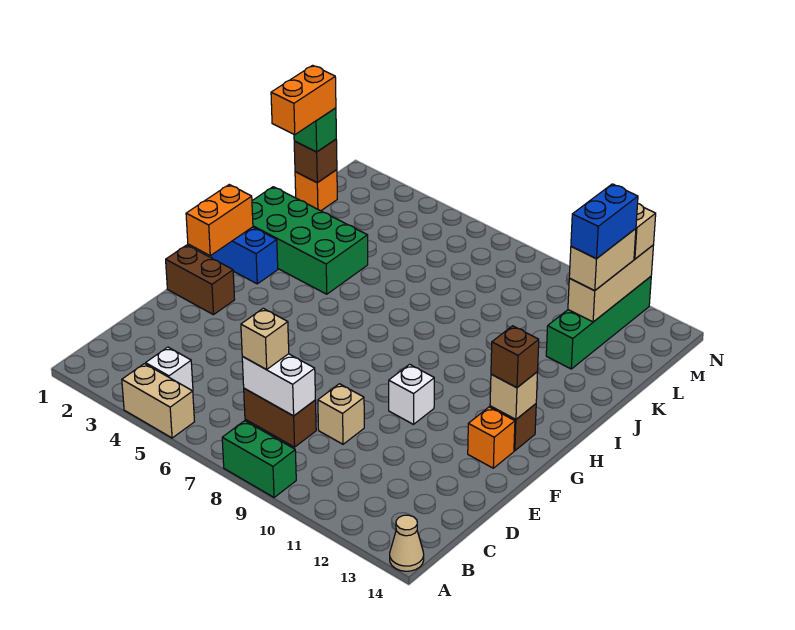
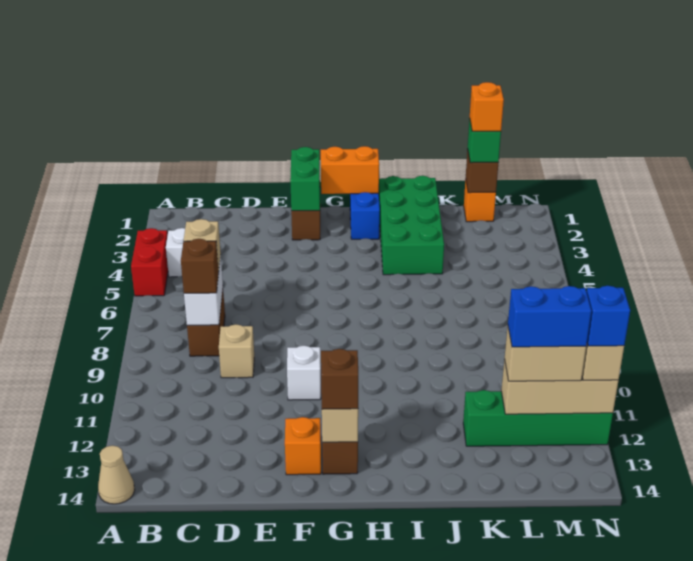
tan 1x2 brick [122,364,195,438] -> red 1x2 brick [131,228,168,296]
green 1x2 brick [222,421,296,497] -> green 1x2 brick moved to [290,147,320,211]
none -> brown 1x1 brick [181,239,219,293]
orange 1x2 brick [271,65,336,135] -> orange 1x1 brick [470,82,504,131]
none -> blue 1x1 brick [587,286,630,346]

